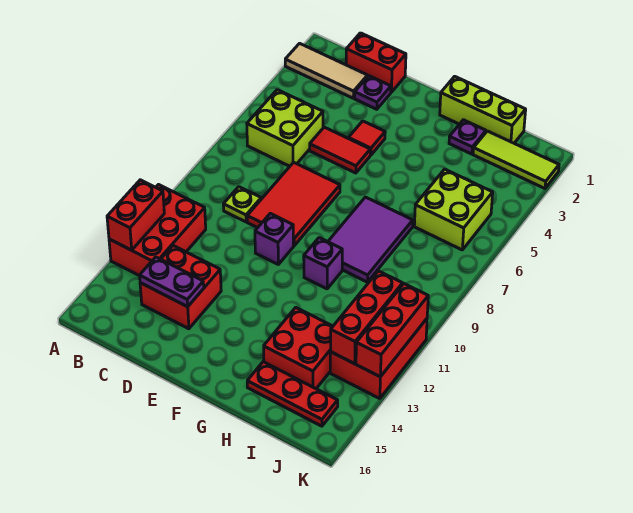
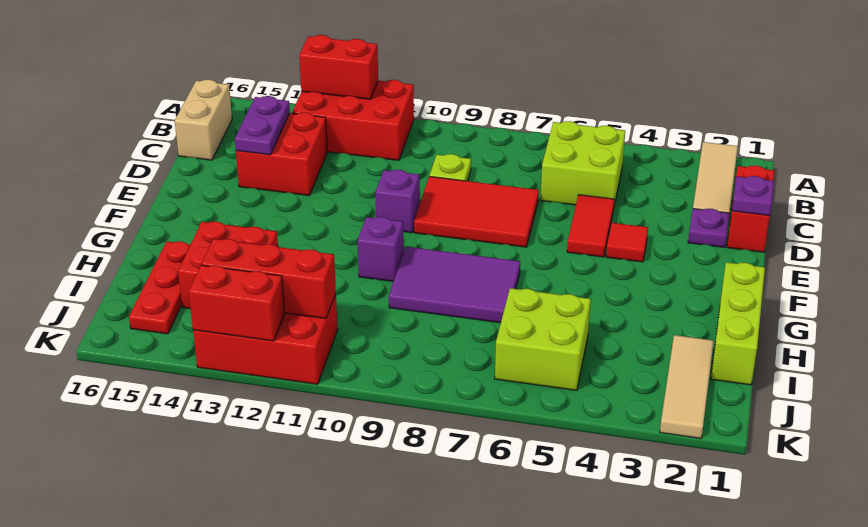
none -> tan 1x2 brick [175,80,232,160]
purple 1x1 plate [449,120,486,154] -> purple 1x1 plate moved to [732,176,774,216]
lime 1x3 tile [473,131,559,188] -> tan 1x3 tile [660,335,714,438]
red 1x3 brick [356,284,428,377] -> red 1x2 brick [189,265,284,341]

